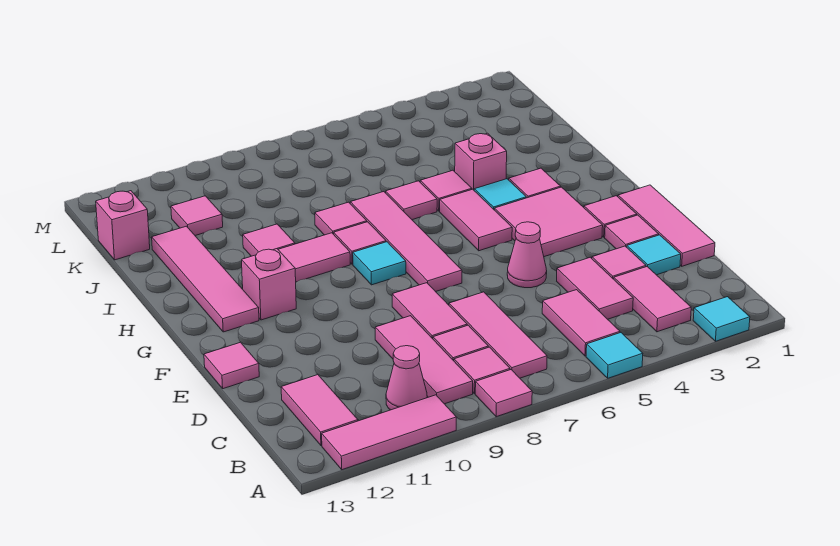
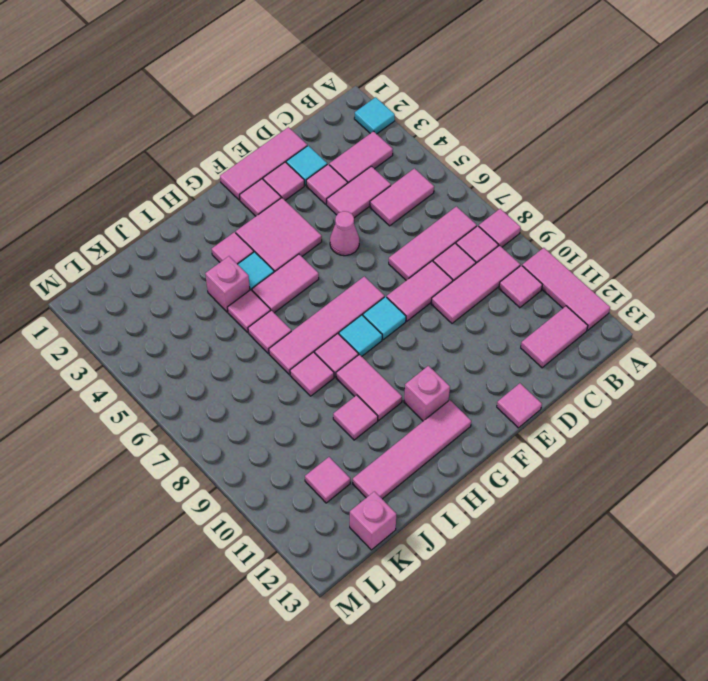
cyan 1x1 tile [586,333,643,378] -> cyan 1x1 tile moved to [363,297,406,339]
pink 1x1 cone [386,346,427,410] -> pink 1x1 tile [499,265,542,308]

